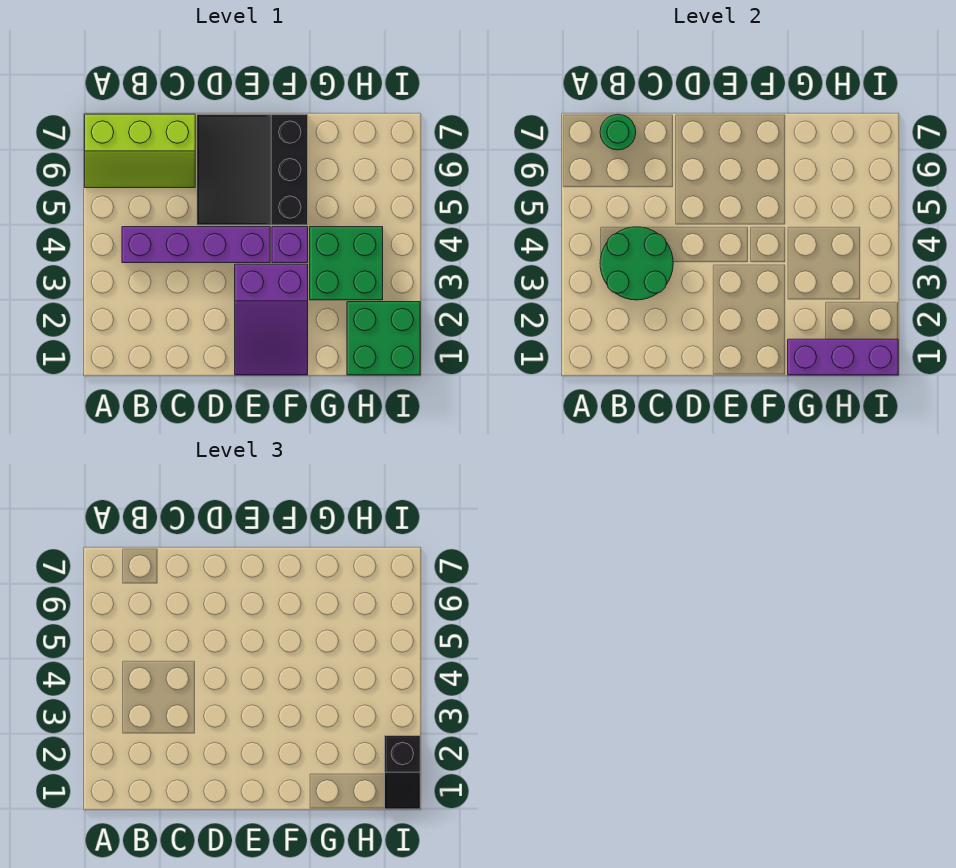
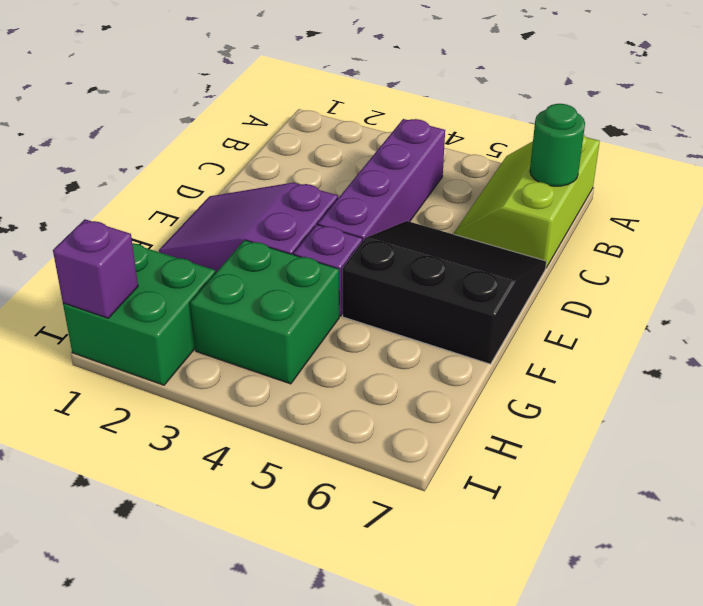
green 2x2 round brick [600,227,673,300] -> none
purple 1x3 brick [788,339,898,375] -> purple 1x1 brick [53,219,138,318]
black 1x2 slope [385,736,420,809] -> none

